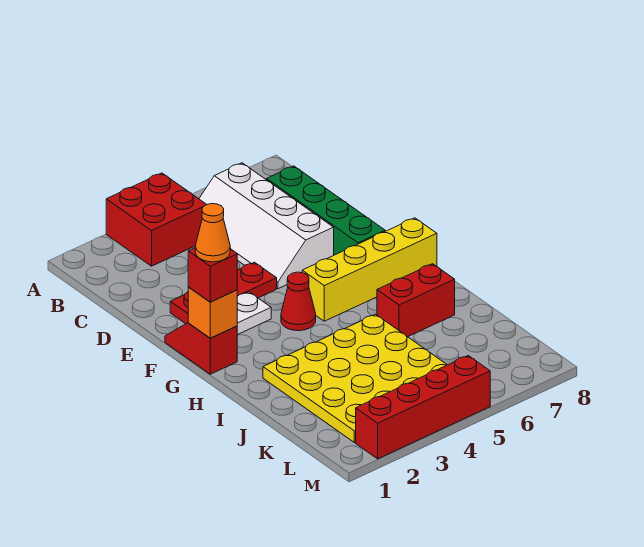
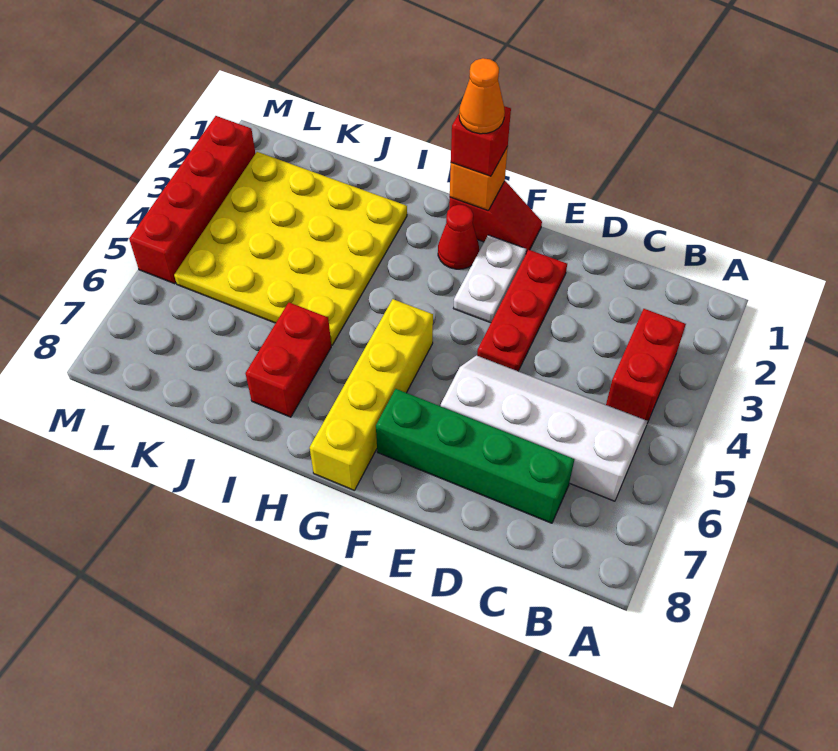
red 2x2 brick [106,173,207,266] -> red 1x2 brick [606,309,686,421]
red 1x1 cone [281,272,316,331] -> red 1x1 cone moved to [438,205,479,269]

